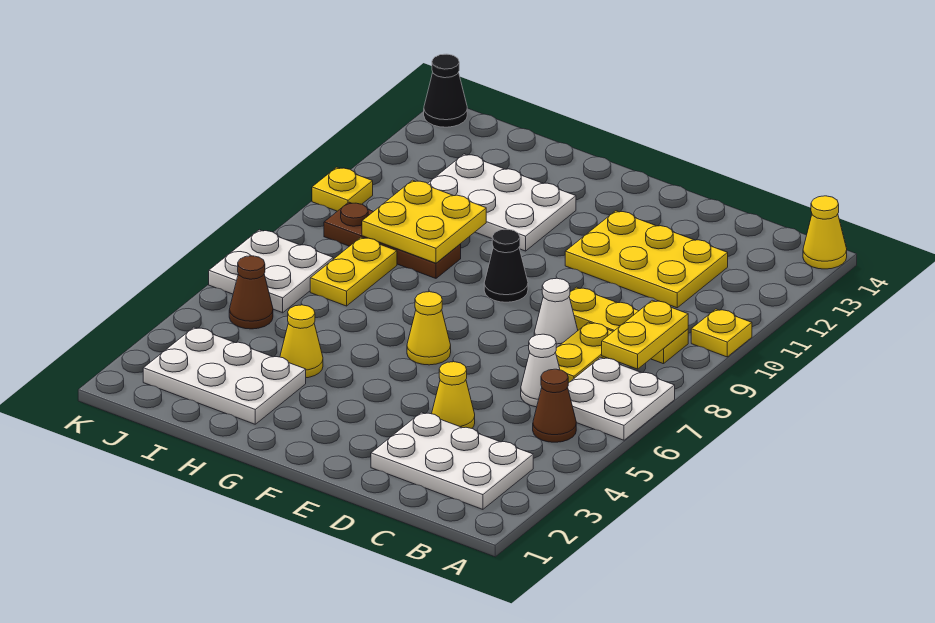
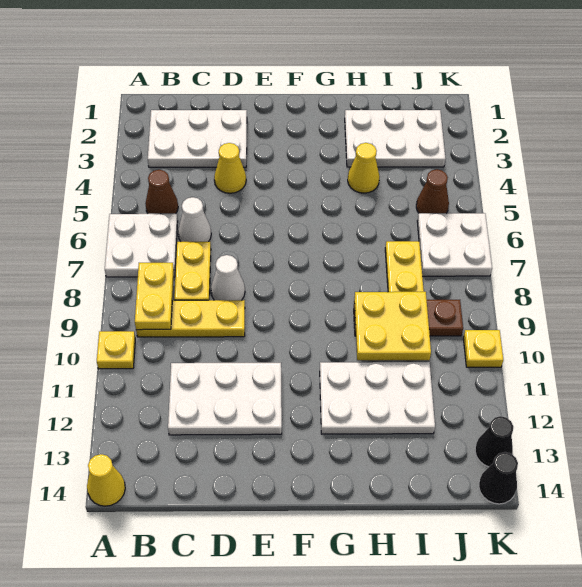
yellow 2x3 plate [565,211,728,308] -> white 2x3 plate [168,363,282,435]
yellow 1x1 cone [407,292,451,365] -> none
black 1x1 cone [484,229,528,302] -> black 1x1 cone moved to [475,416,513,467]

